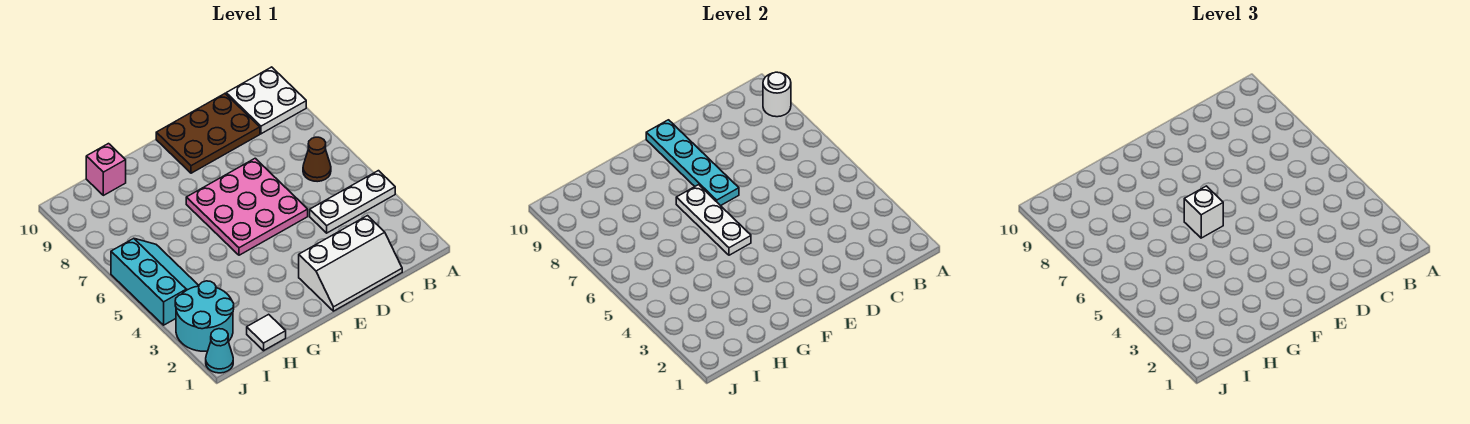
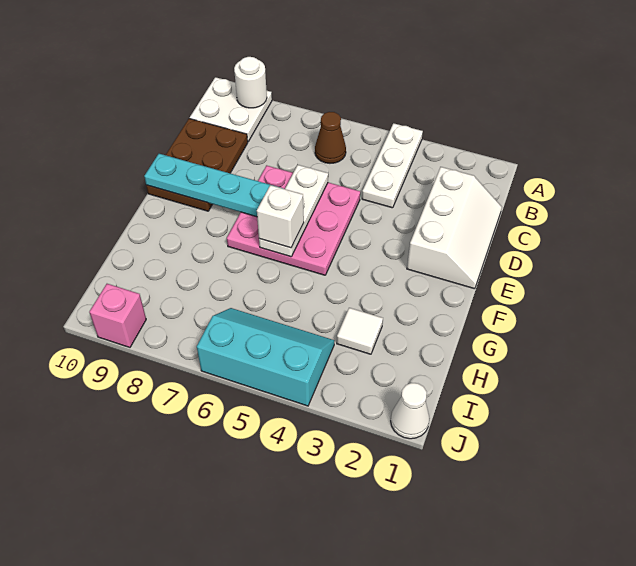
white 1x3 plate [676,185,751,255] -> white 1x3 plate turned to [259,165,328,257]
white 1x1 tile [247,314,286,351] -> white 1x1 tile moved to [337,308,383,354]
pink 1x1 brick [86,144,126,195] -> pink 1x1 brick moved to [89,284,146,347]
cyan 2x2 round brick [175,281,234,351] -> none
cyan 1x1 cone [206,329,233,373] -> white 1x1 cone [391,383,430,439]

